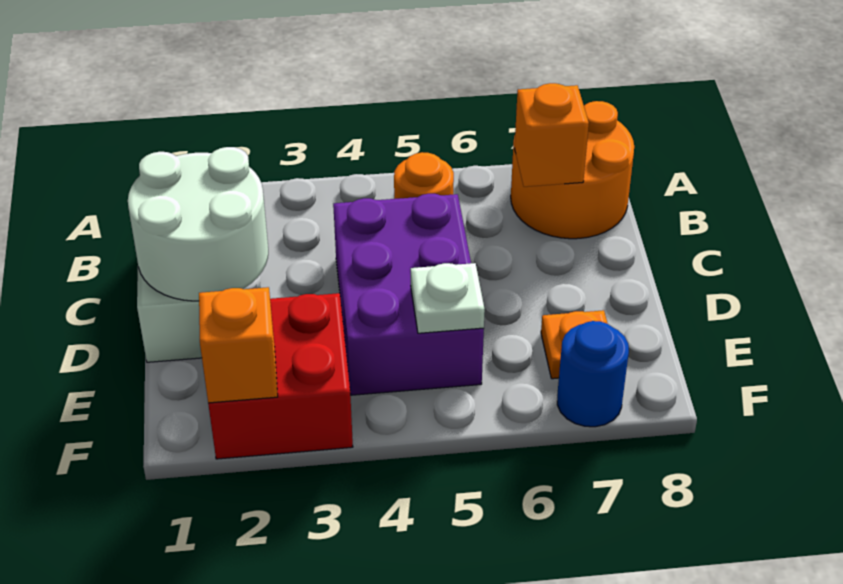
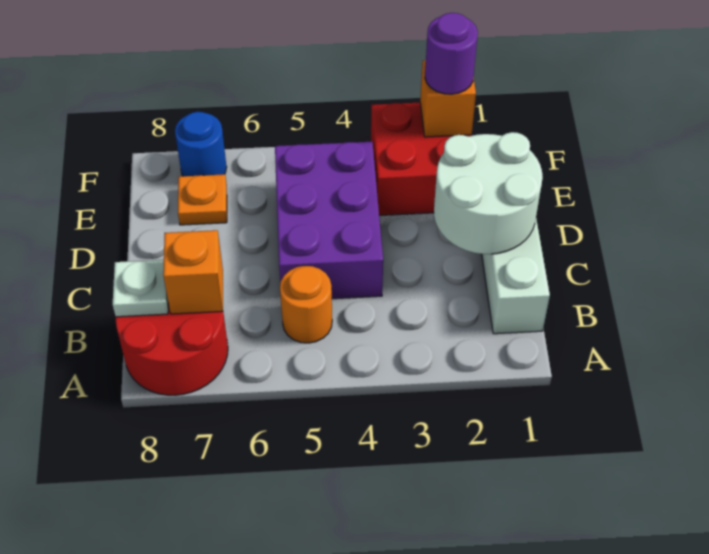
orange 2x2 round brick [511,101,634,239] -> red 2x2 round brick [116,303,228,395]
white 1x1 plate [411,263,485,333] -> white 1x1 plate moved to [113,260,168,317]
none -> purple 1x1 round brick [425,13,478,94]

